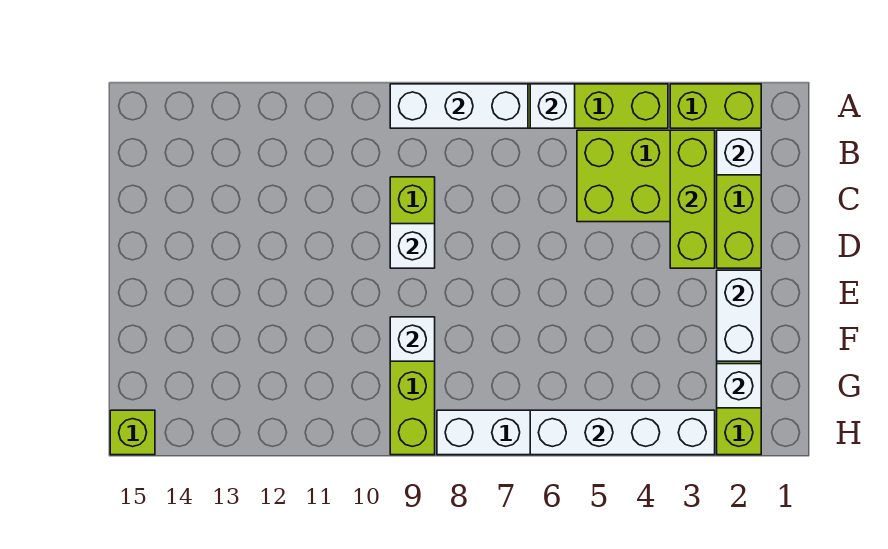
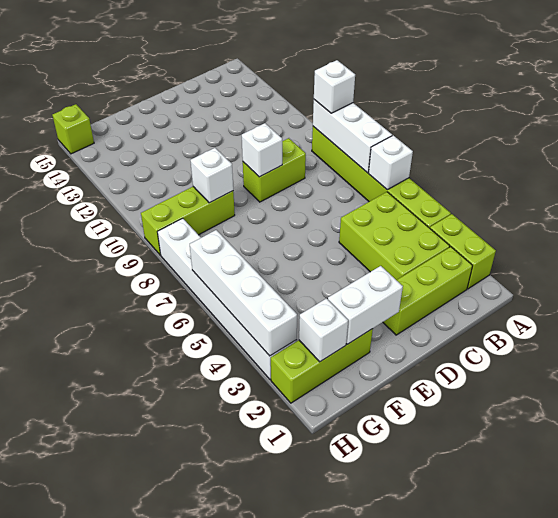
white 1x1 brick [717,130,761,175] -> white 1x1 brick moved to [314,60,355,113]
lime 1x3 brick [670,130,715,268] -> none

